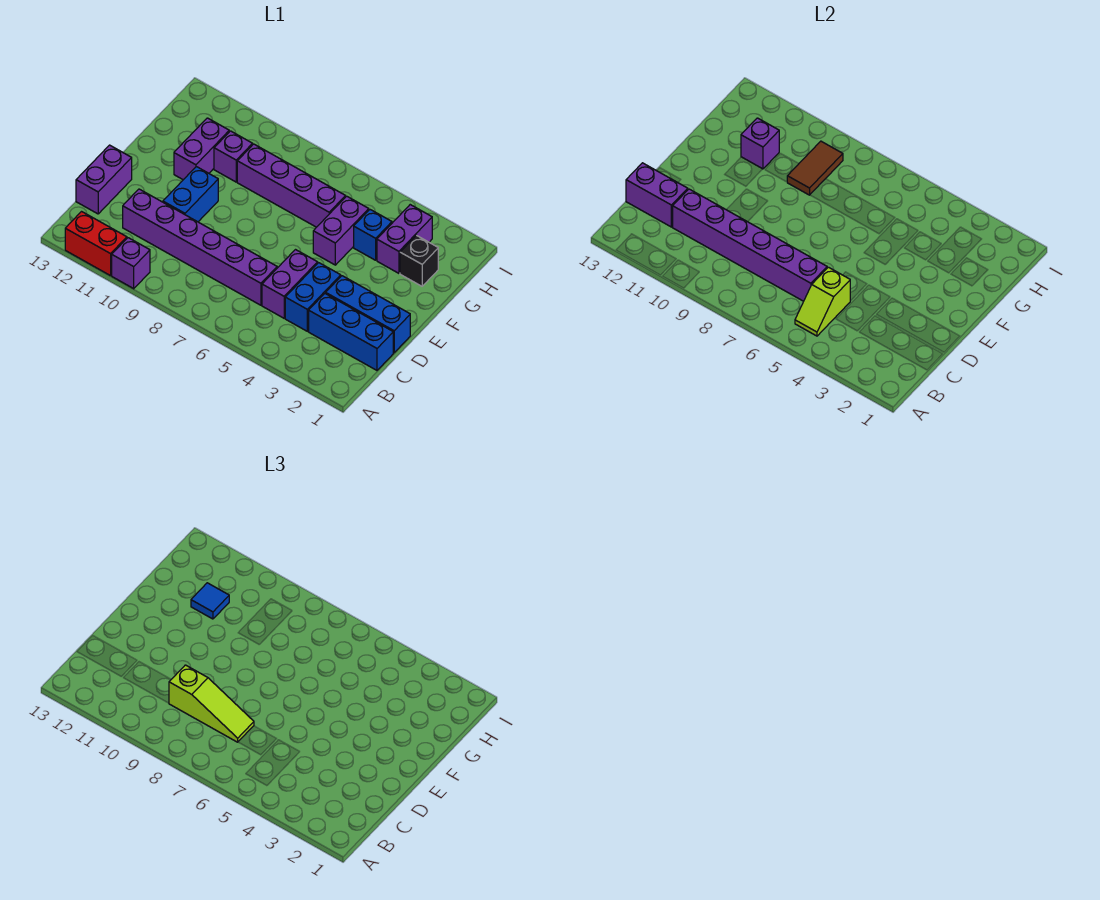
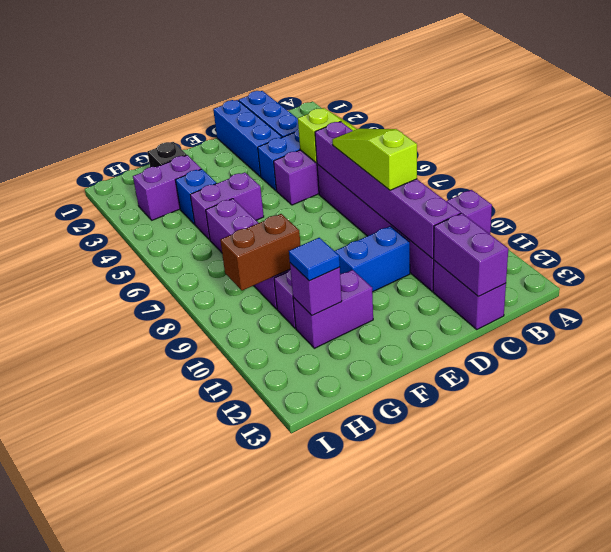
red 1x2 brick [65,212,127,276] -> none
purple 1x2 brick [76,145,132,214] -> purple 1x2 brick turned to [433,261,506,329]
brown 1x2 tile [787,141,843,195] -> brown 1x2 brick [220,214,301,291]

